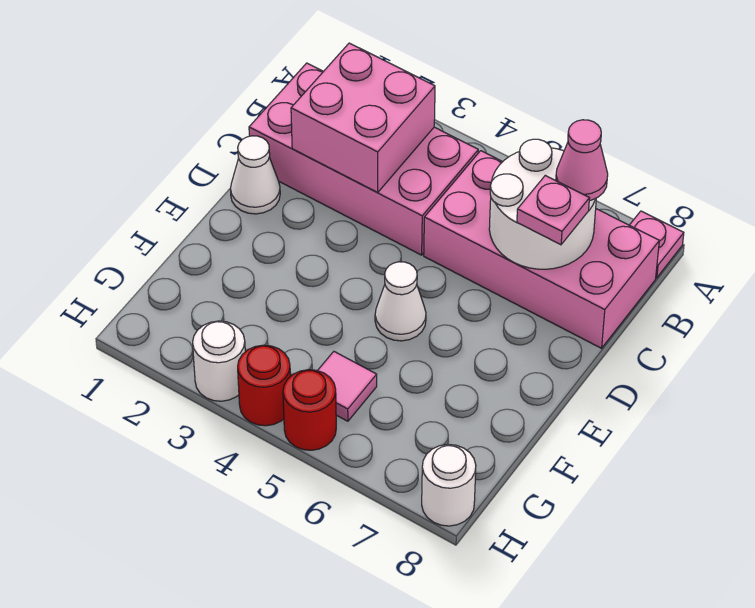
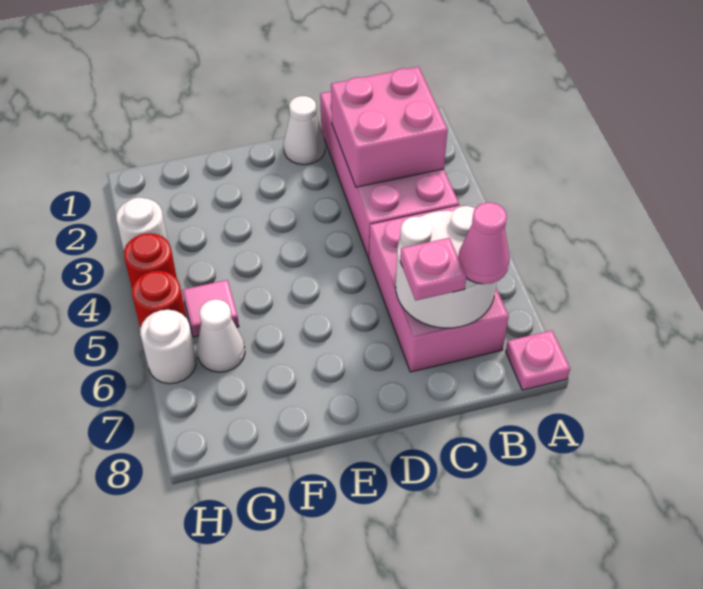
pink 2x4 brick [424,151,659,348] -> pink 2x3 brick [369,205,509,372]
white 1x1 cone [375,262,426,341] -> white 1x1 cone moved to [197,299,245,372]
white 1x1 round brick [422,444,476,526] -> white 1x1 round brick moved to [140,310,196,384]

